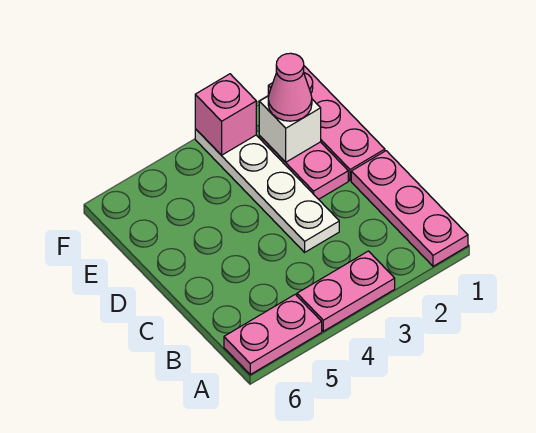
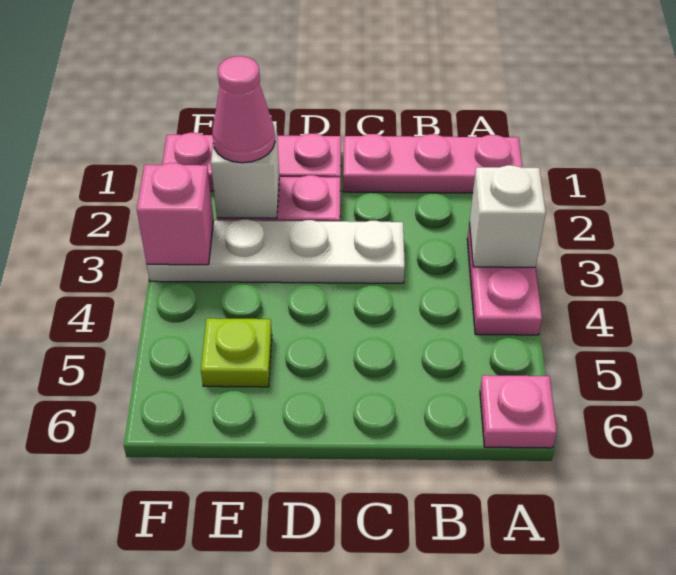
none -> white 1x1 brick [469,165,546,267]
pink 1x2 plate [224,294,322,374] -> pink 1x1 plate [480,375,557,448]
none -> lime 1x1 plate [201,318,272,387]

